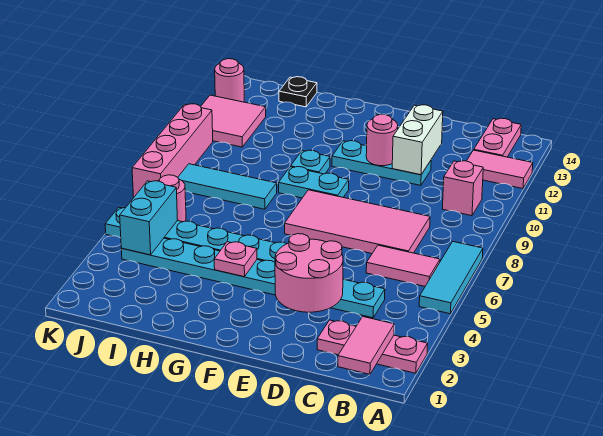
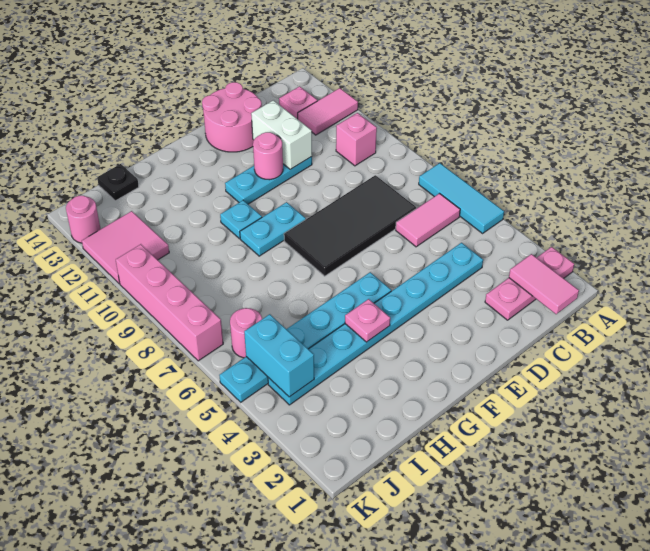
pink 1x2 plate [474,118,521,157] -> pink 1x1 plate [279,86,317,119]
pink 2x4 tile [284,190,430,254] -> black 2x4 tile [284,175,416,276]
pink 2x2 round brick [275,234,343,312] -> pink 2x2 round brick moved to [202,82,262,152]
cyan 1x3 tile [178,164,277,209] -> none

